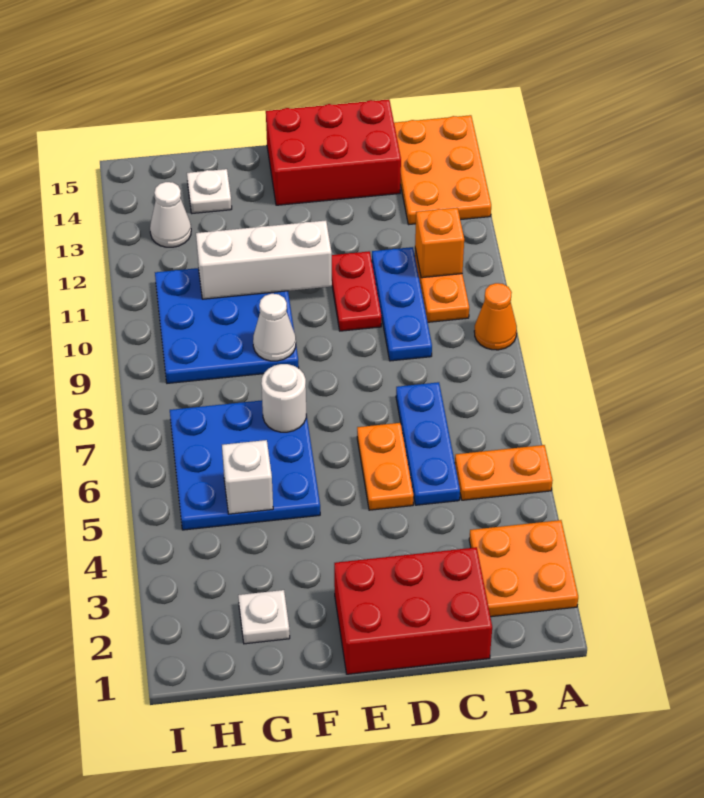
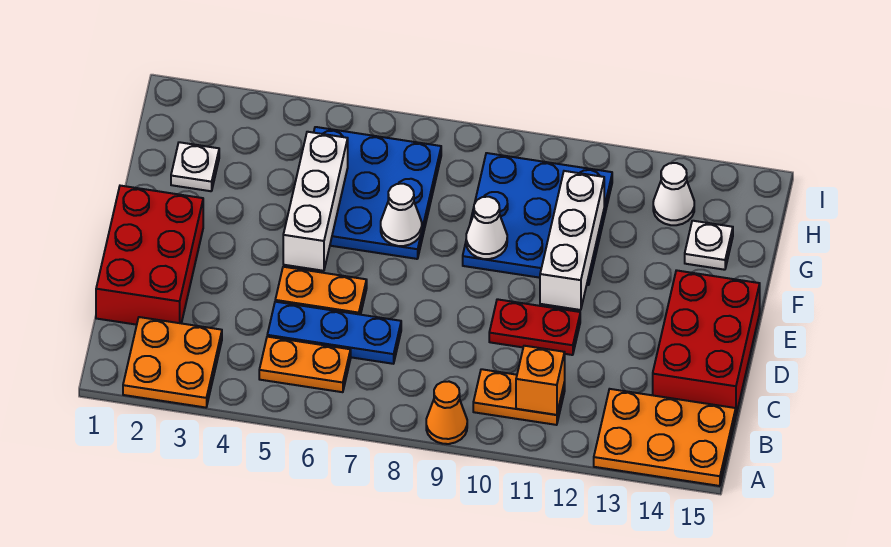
orange 1x2 plate [455,445,553,500] -> orange 1x2 plate turned to [259,337,351,392]
blue 1x3 plate [372,247,432,361] -> none
white 1x1 round brick [261,364,306,432] -> white 1x1 cone [381,184,422,246]
white 1x1 brick [222,440,273,514] -> white 1x3 brick [283,132,348,271]

